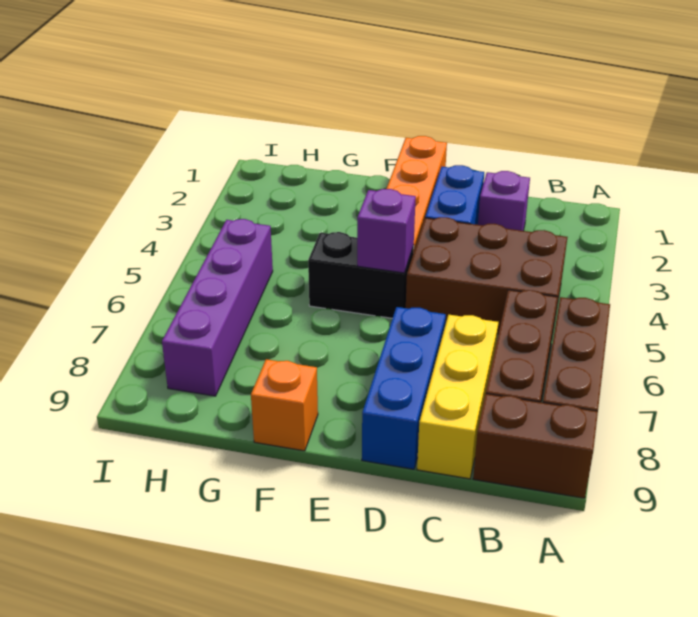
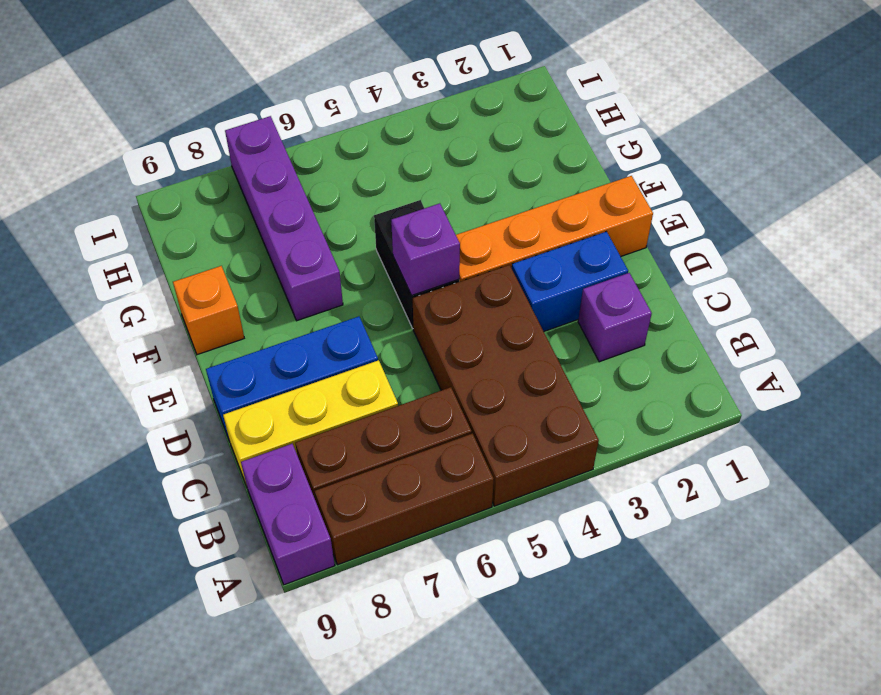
brown 1x2 brick [473,394,598,498] -> purple 1x2 brick [241,444,335,585]
brown 2x3 brick [406,217,568,336] -> brown 2x4 brick [413,265,599,506]
purple 1x4 brick [162,219,273,396] -> purple 1x4 brick turned to [225,116,343,321]

